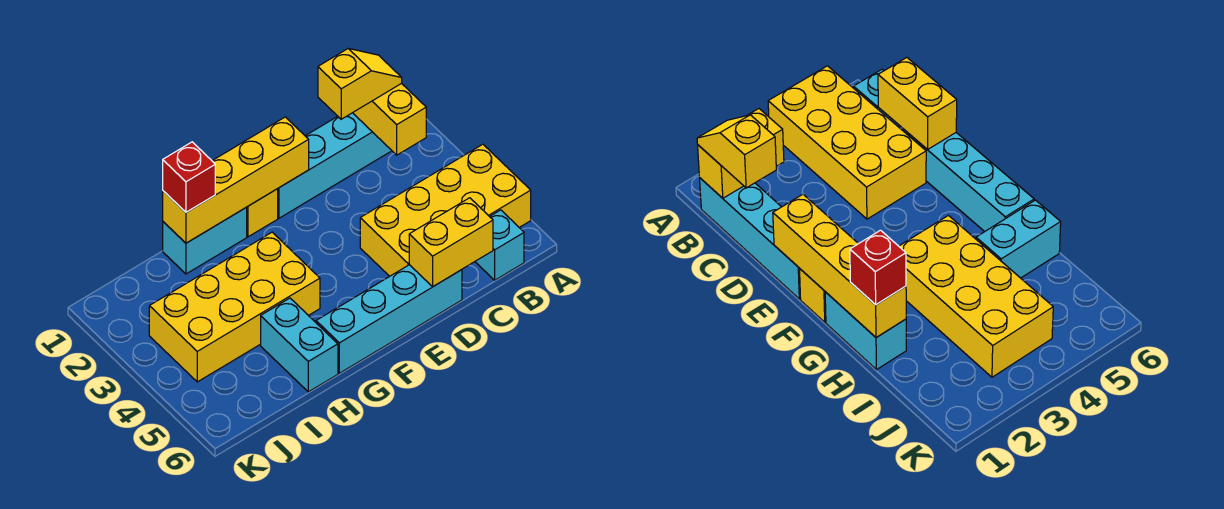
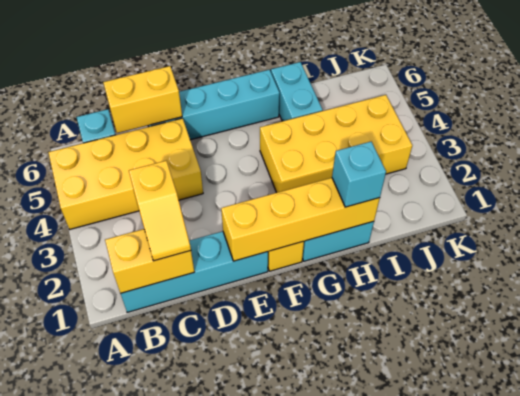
yellow 1x2 brick [353,83,426,155] -> yellow 1x2 brick turned to [105,229,194,293]
yellow 1x2 slope [318,49,402,119] -> yellow 1x2 slope turned to [129,161,191,261]
red 1x1 brick [163,142,215,212] -> cyan 1x1 brick [332,142,386,207]

